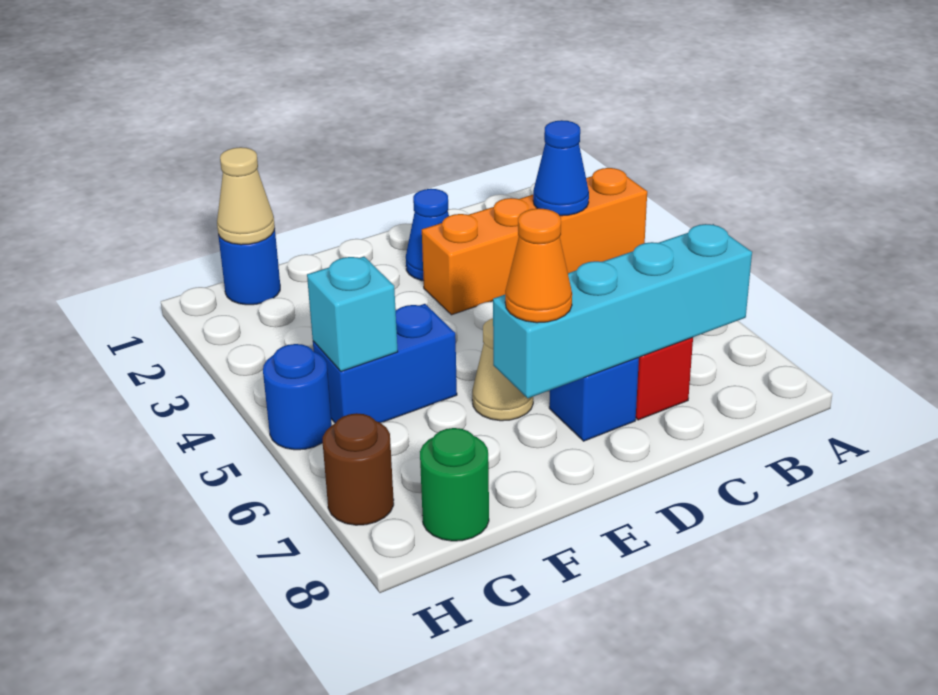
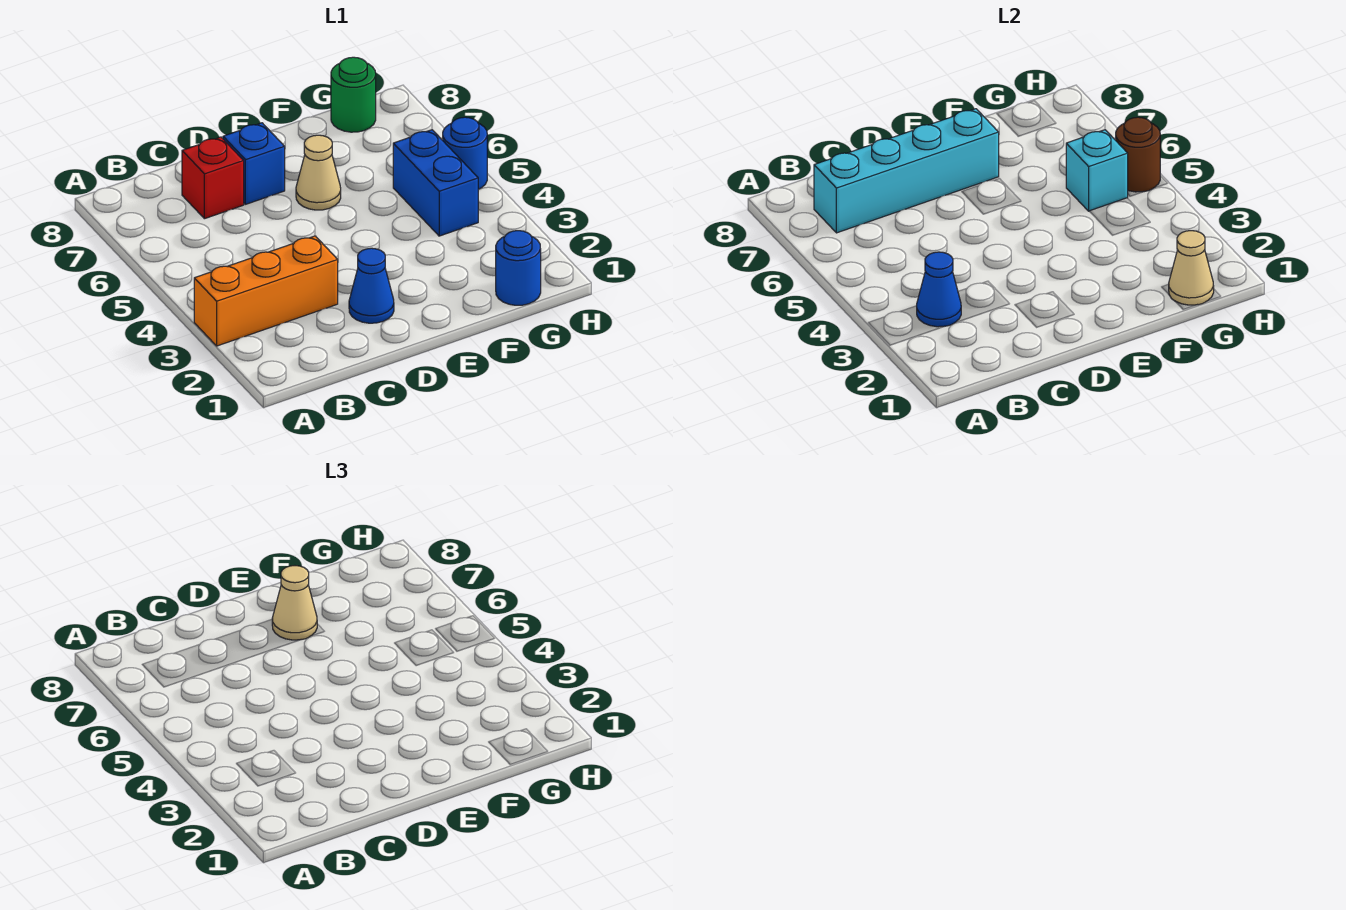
orange 1x4 brick [422,168,647,315] -> orange 1x3 brick [194,236,338,346]
orange 1x1 cone [505,208,572,323] -> tan 1x1 cone [272,566,317,640]
blue 1x2 brick [313,304,457,423] -> blue 1x2 brick turned to [393,130,478,236]
brown 1x1 round brick [323,413,394,525] -> brown 1x1 round brick moved to [1116,117,1160,192]

